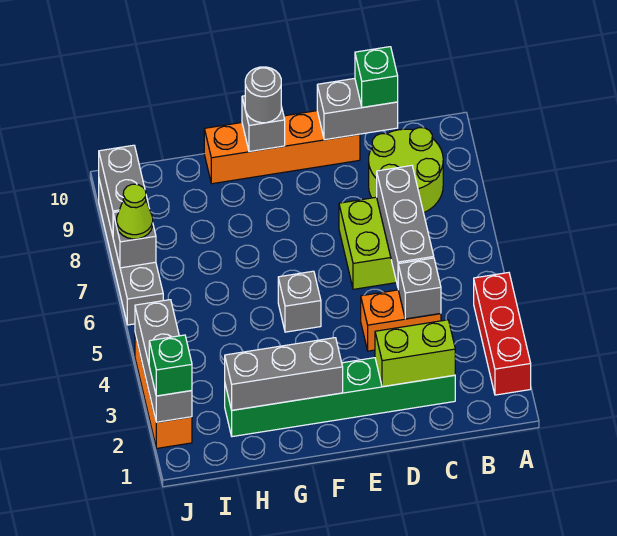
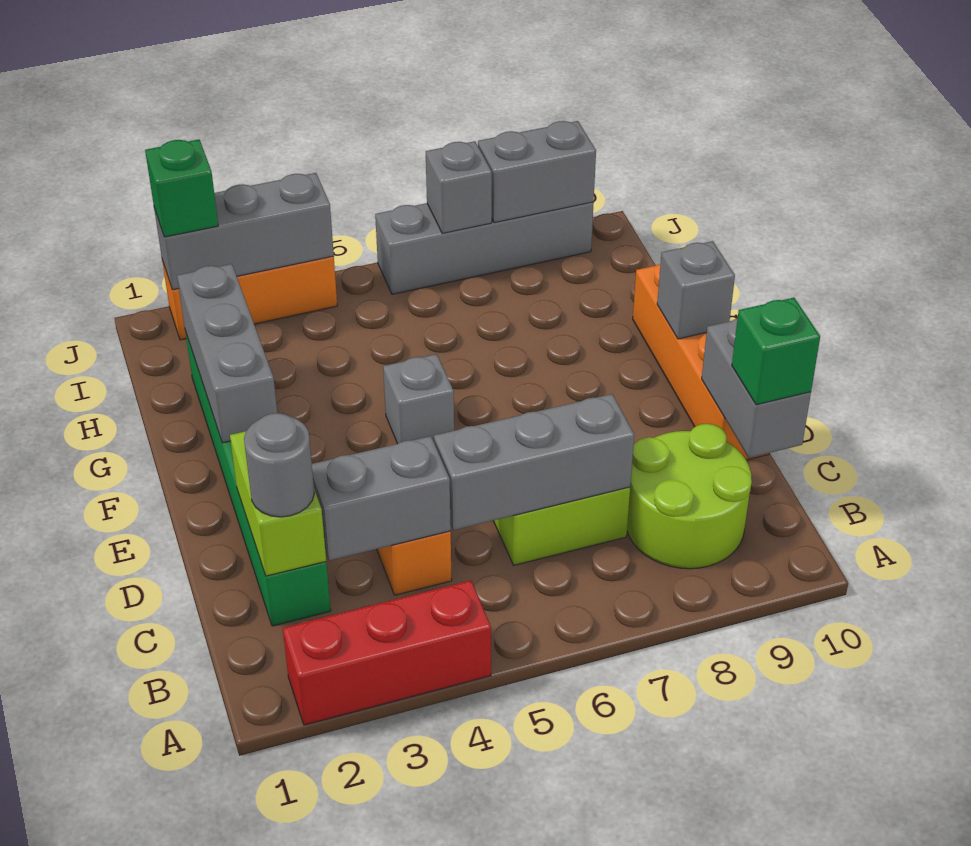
grey 1x1 brick [398,258,441,319] -> grey 1x2 brick [312,436,451,561]
grey 1x1 round brick [245,67,281,123] -> grey 1x1 round brick moved to [244,413,314,517]
lime 1x1 cone [117,184,153,239] -> none

